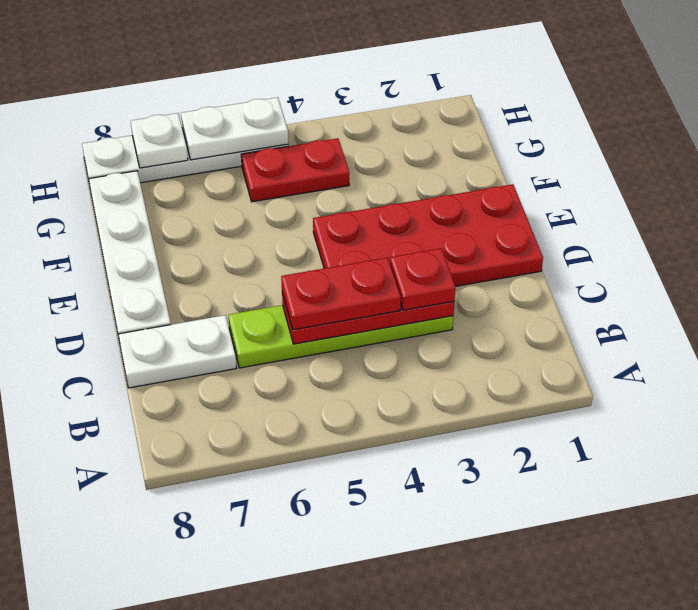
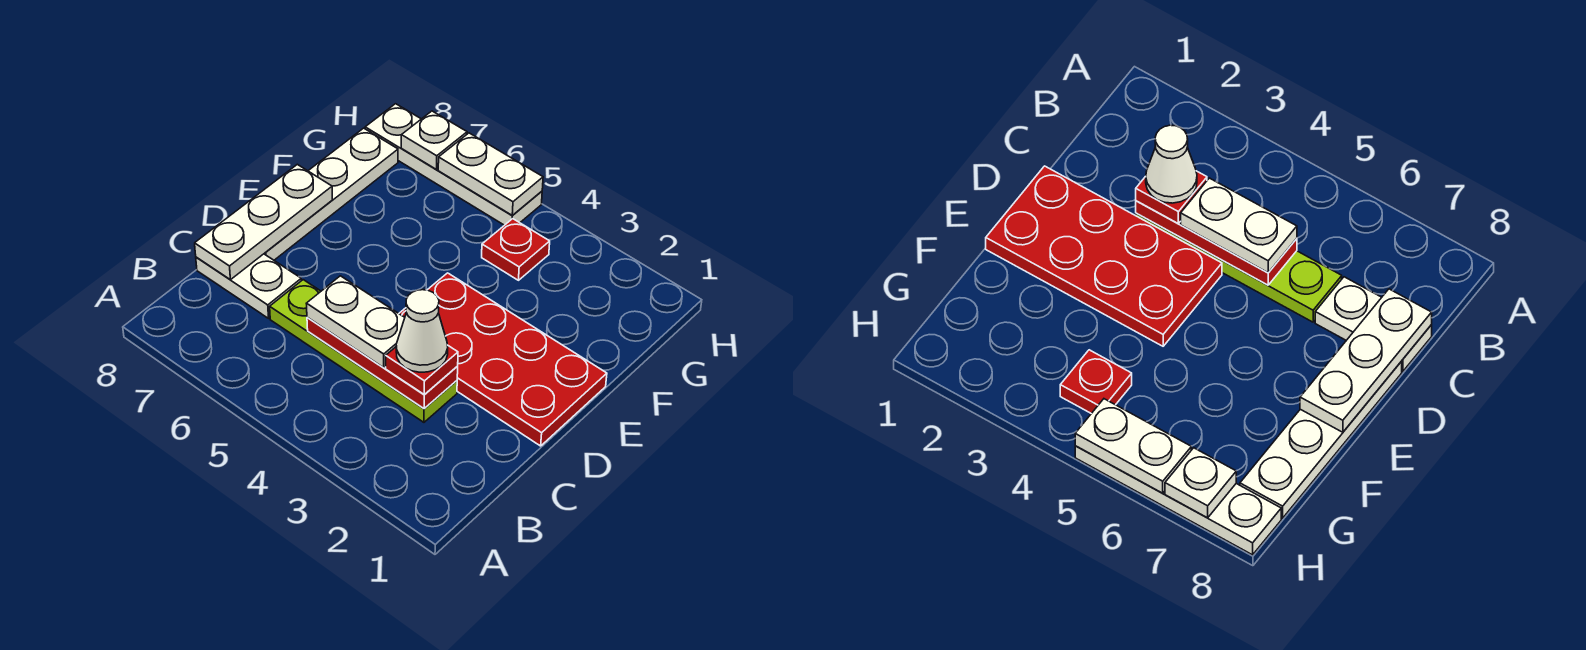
none -> white 1x1 cone [396,290,448,372]
red 1x2 plate [281,258,401,330] -> white 1x2 plate [306,276,405,368]
none -> white 1x3 plate [195,164,333,280]
red 1x2 plate [241,138,349,202] -> red 1x1 plate [482,219,550,280]

